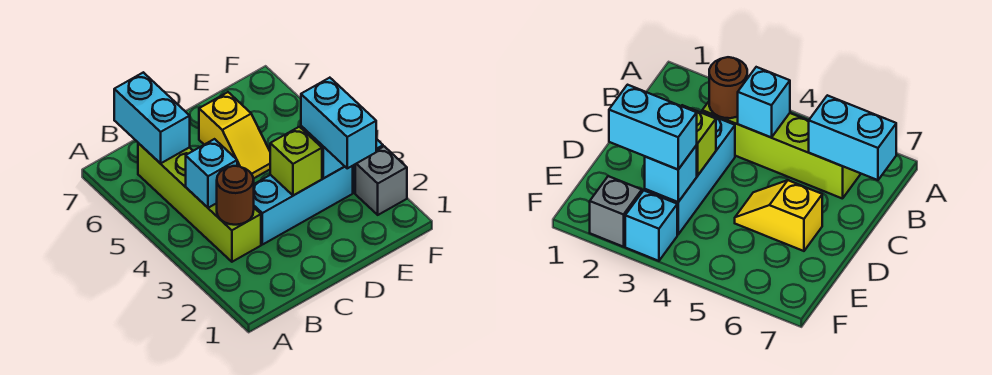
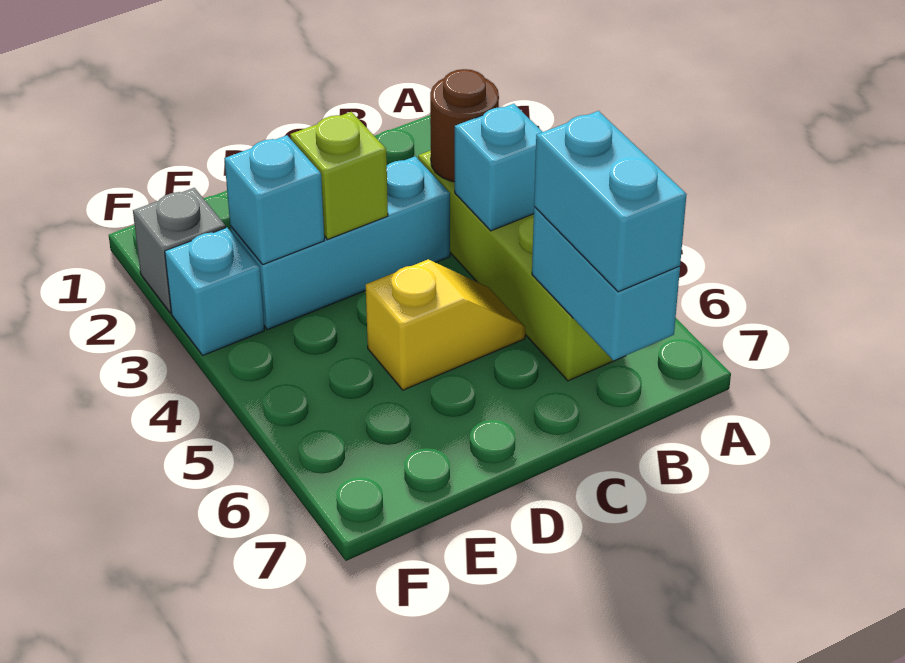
yellow 1x2 slope [199,92,270,179] -> yellow 1x2 slope turned to [366,260,525,390]
cyan 1x2 brick [301,78,376,168] -> cyan 1x2 brick moved to [534,111,687,292]

